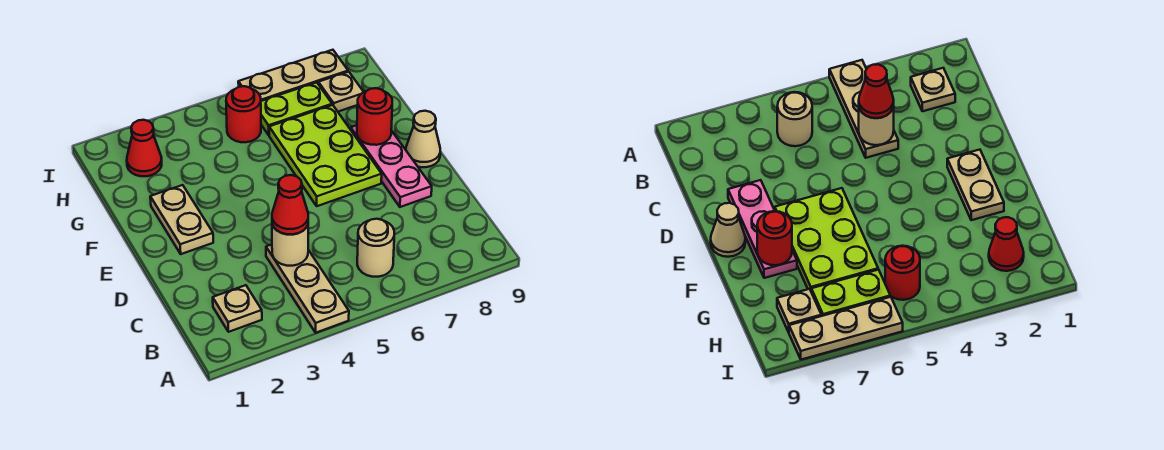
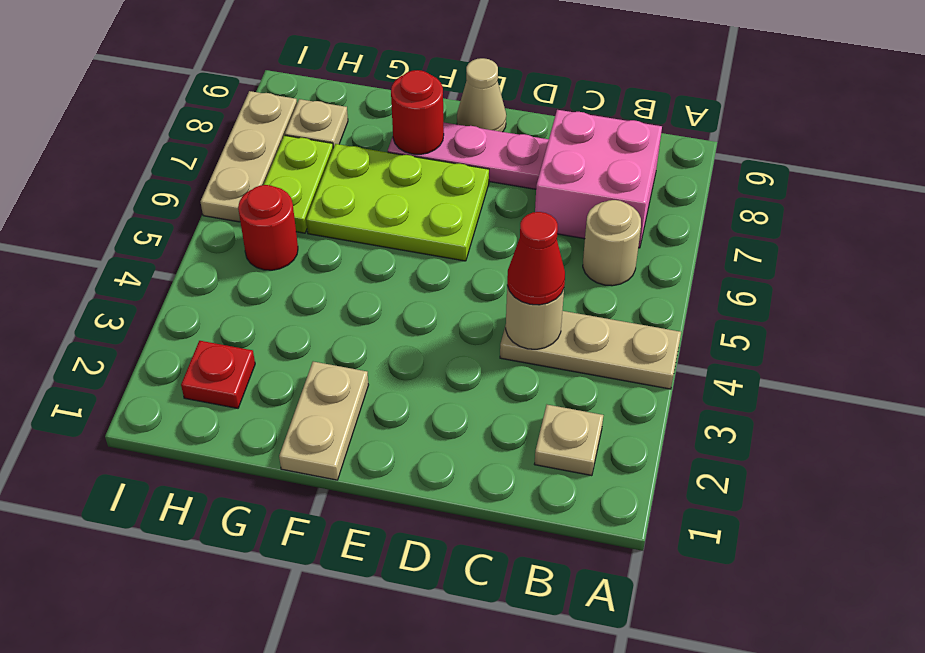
none -> pink 2x2 brick [535,110,662,248]
tan 1x2 plate [150,185,213,254] -> tan 1x2 plate turned to [279,362,368,480]
red 1x1 cone [127,120,162,176] -> red 1x1 plate [181,341,255,408]

